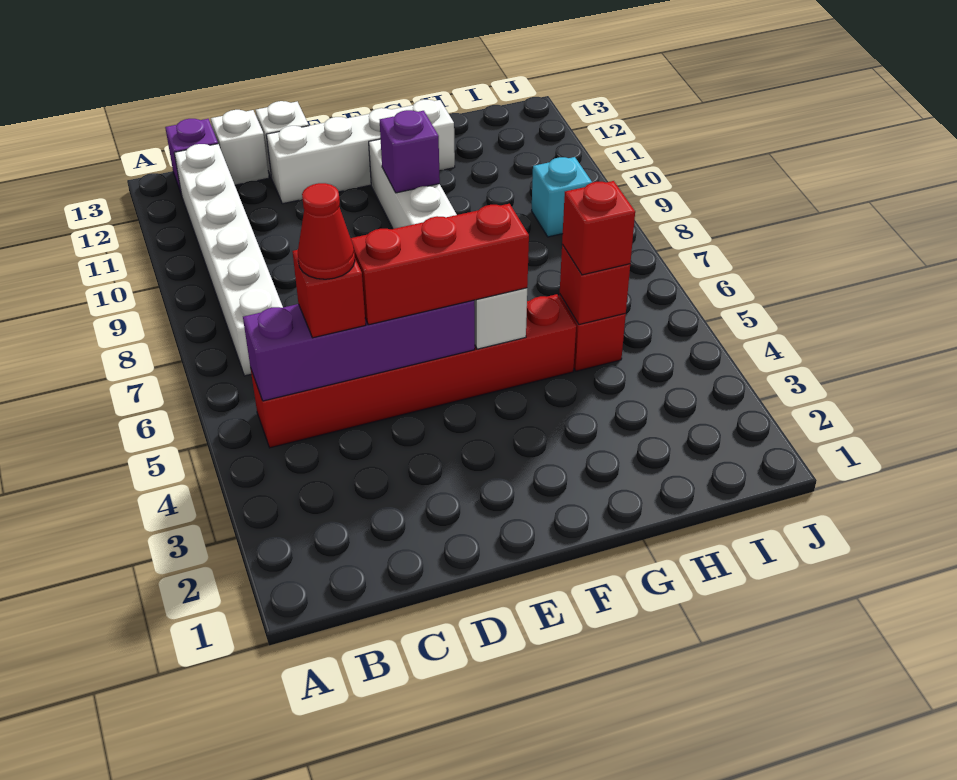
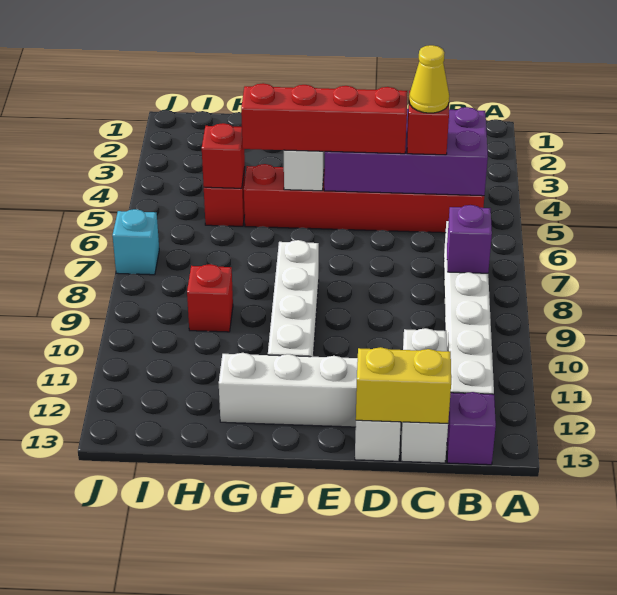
purple 1x4 brick [243,300,475,401] -> purple 2x4 brick [324,107,488,196]
red 1x1 cone [298,183,355,279] -> yellow 1x1 cone [409,45,449,113]
white 1x1 brick [211,110,269,185] -> white 1x3 brick [401,328,448,463]
none -> yellow 1x2 brick [356,347,451,423]
red 1x3 brick [351,204,529,325] -> red 1x4 brick [241,83,407,154]
purple 1x1 brick [380,110,440,193] -> purple 1x1 brick moved to [447,205,492,273]
red 1x1 brick [562,181,635,275] -> red 1x1 brick moved to [187,264,233,332]
cyan 1x1 brick [532,157,592,237] -> cyan 1x1 brick moved to [112,209,159,275]

